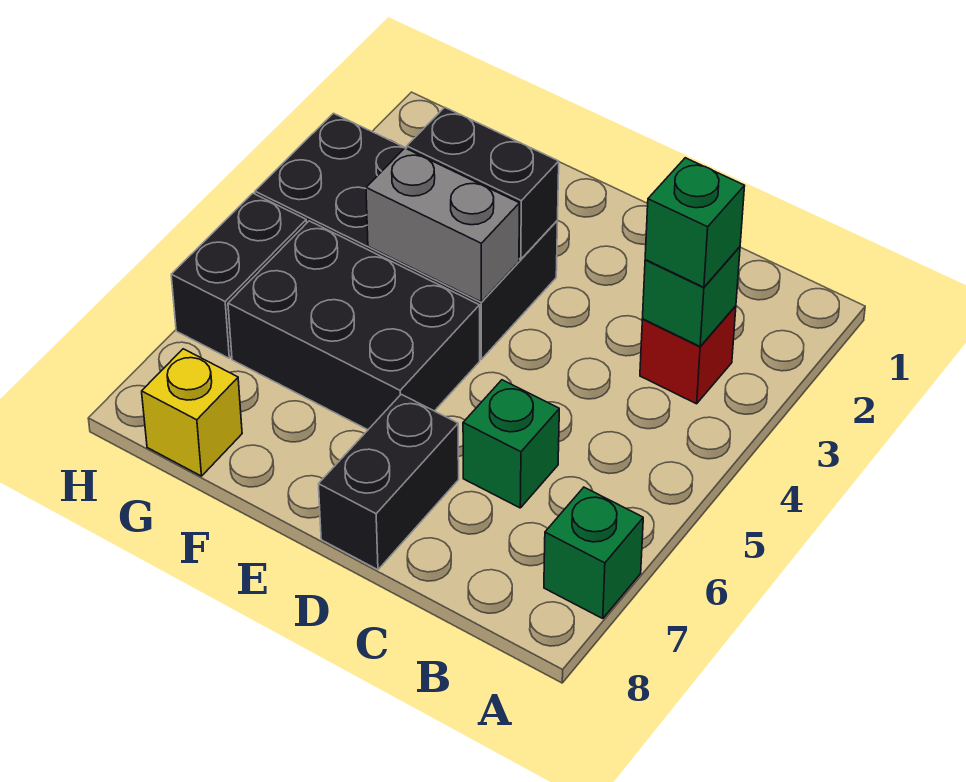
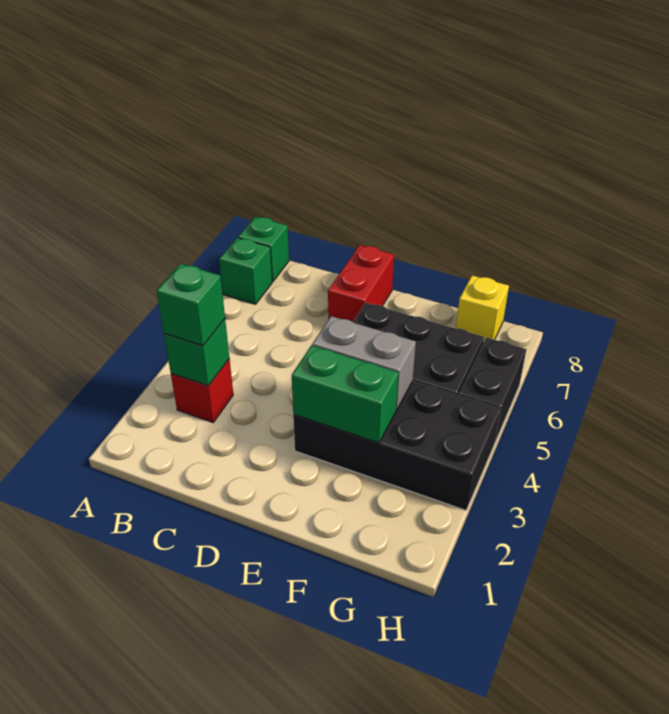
green 1x1 brick [463,380,559,508] -> green 1x1 brick moved to [238,217,289,281]
black 1x2 brick [319,394,459,570] -> red 1x2 brick [328,245,394,322]
black 1x2 brick [406,107,559,259] -> green 1x2 brick [292,345,399,443]

